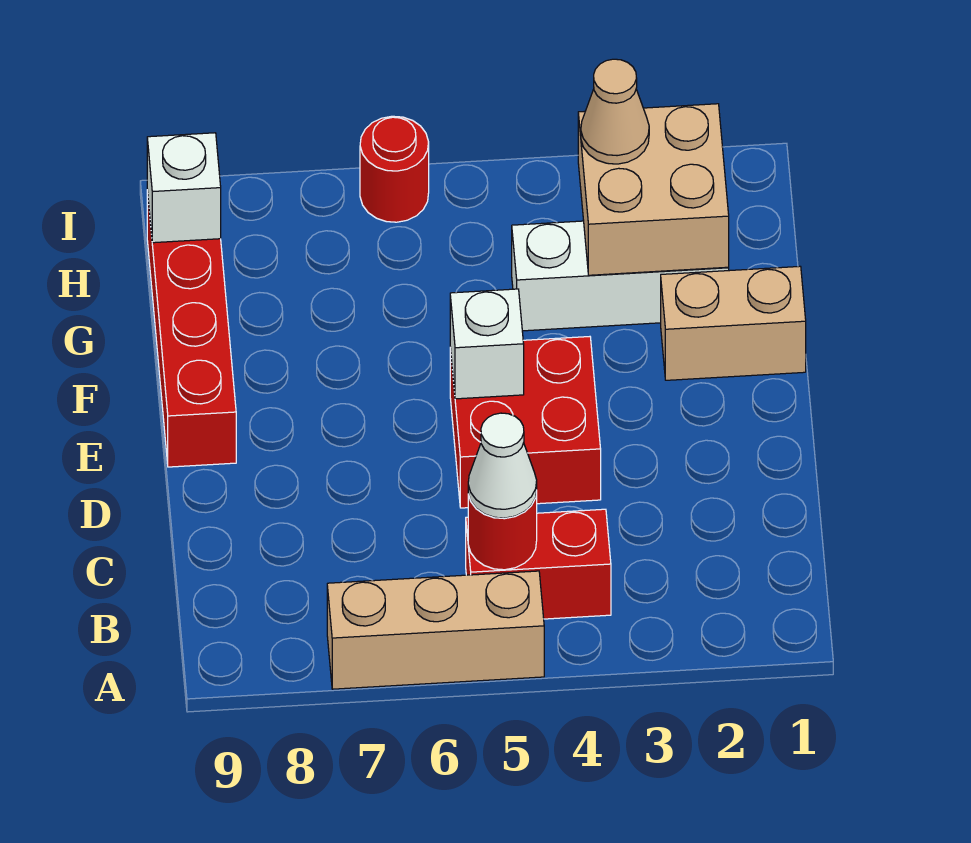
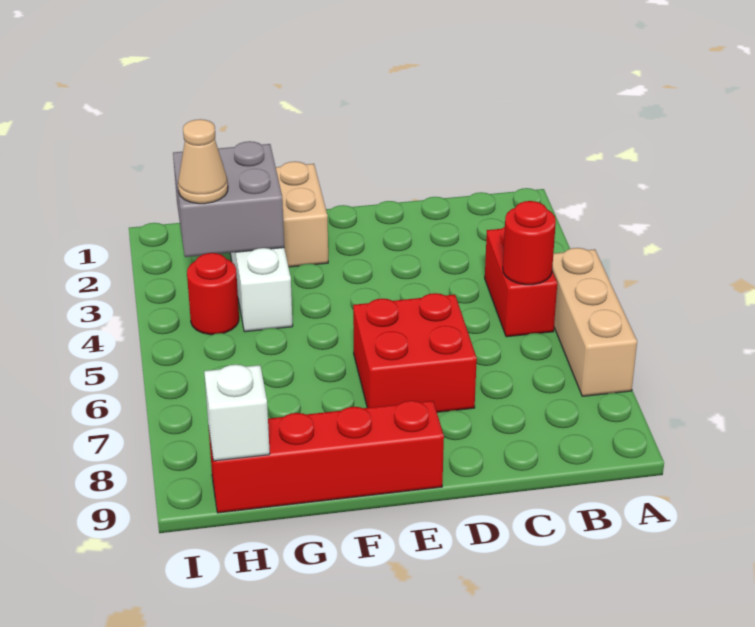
white 1x1 cone [468,413,537,518] -> none
red 2x2 brick [450,337,601,508] -> red 2x2 brick moved to [353,293,477,412]
white 1x1 brick [450,289,524,399] -> none
tan 2x2 brick [578,104,729,275] -> grey 2x2 brick [173,141,284,257]
red 1x1 round brick [360,116,429,222] -> red 1x1 round brick moved to [187,253,239,335]

